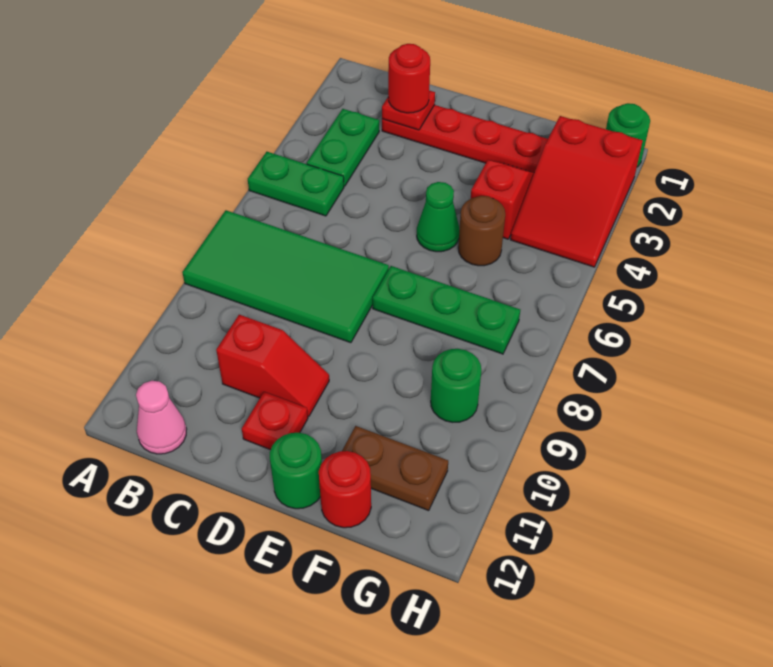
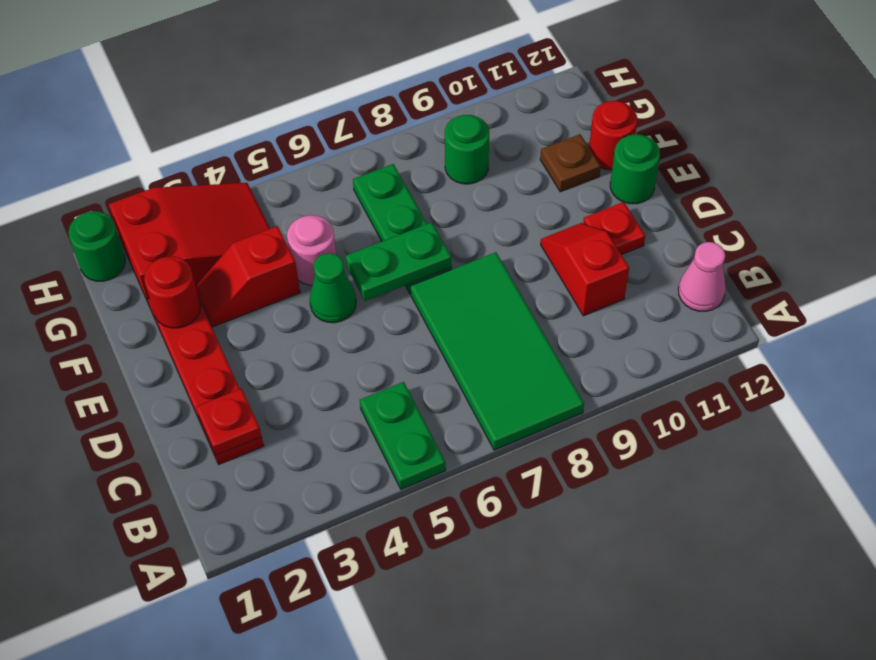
green 1x2 plate [307,109,379,186] -> green 1x2 plate moved to [345,222,452,301]
red 1x1 round brick [388,44,430,113] -> red 1x1 round brick moved to [144,256,201,328]
brown 1x1 round brick [458,196,505,266] -> pink 1x1 round brick [287,215,336,285]
brown 1x2 plate [342,426,448,511] -> brown 1x1 plate [540,134,601,192]

